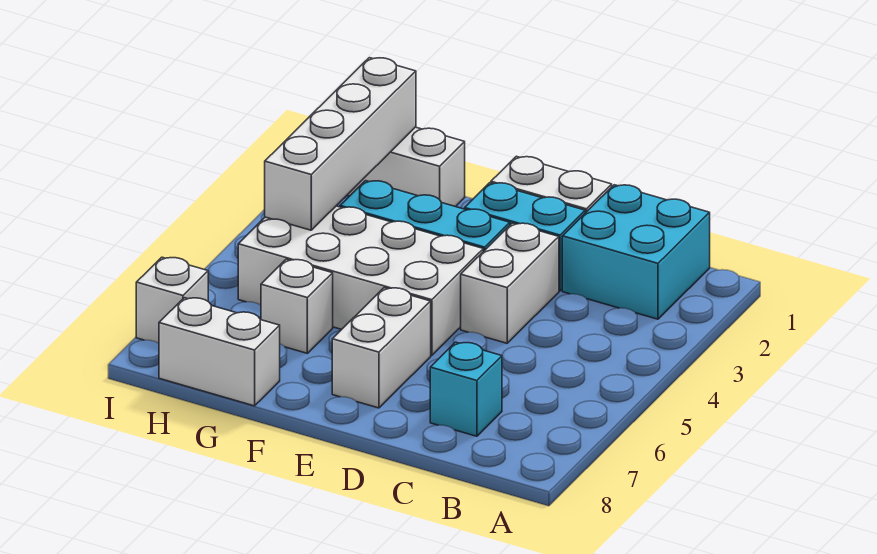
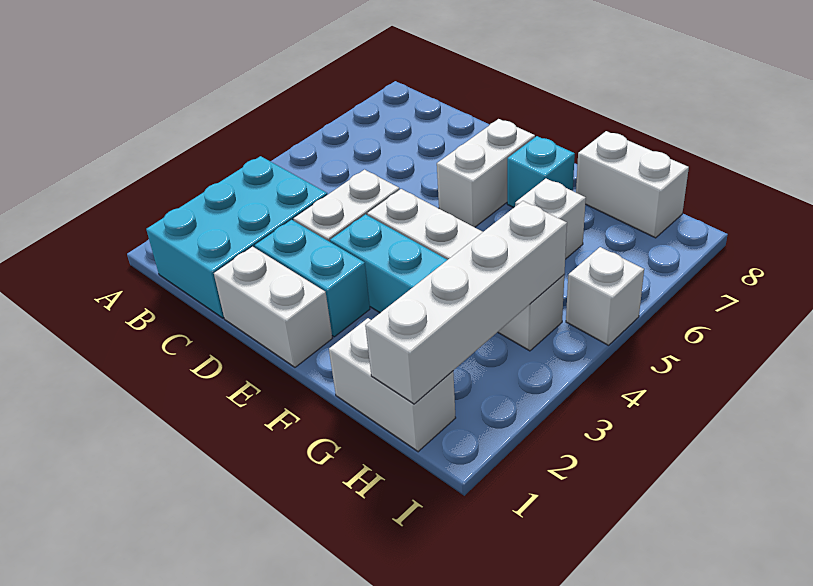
cyan 2x2 brick [562,185,710,319] -> cyan 2x3 brick [146,156,327,318]
cyan 1x1 brick [430,342,502,436] -> cyan 1x1 brick moved to [507,136,575,208]
white 2x4 brick [238,206,483,356] -> white 1x4 brick [367,189,564,351]
white 1x1 brick [136,257,208,343] -> white 1x1 brick moved to [566,247,644,345]

